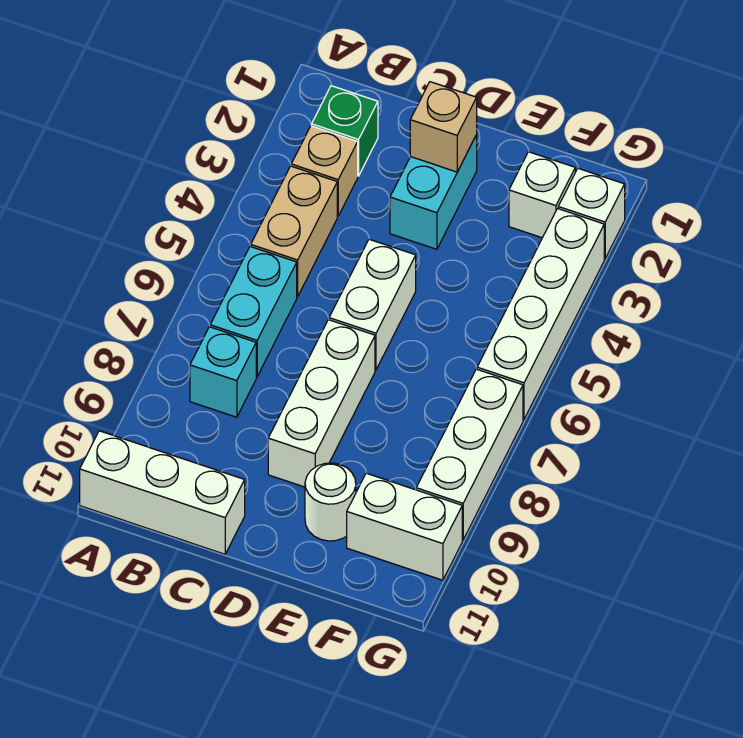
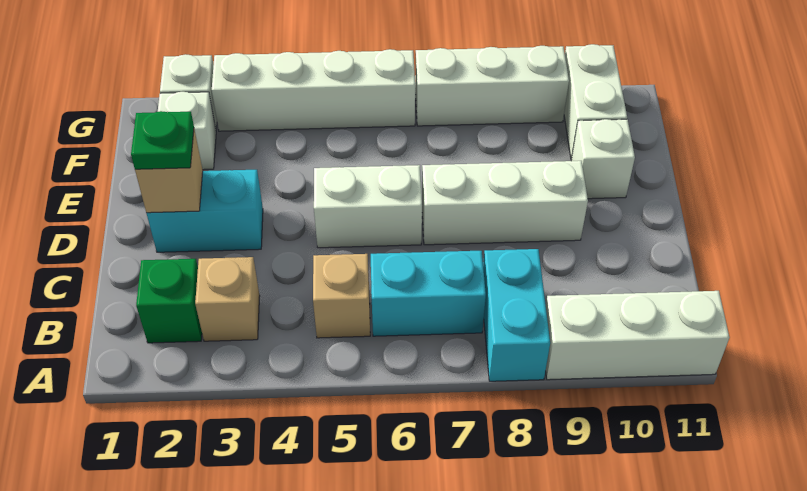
white 1x3 brick [80,431,245,554] -> white 1x3 brick turned to [546,291,730,380]
tan 1x2 brick [251,166,337,297] -> tan 1x1 brick [313,254,370,338]
cyan 1x1 brick [190,327,256,417] -> cyan 1x2 brick [483,249,550,381]
none -> green 1x1 plate [131,111,194,169]
white 1x1 round brick [305,463,356,541] -> white 1x1 brick [571,119,635,199]

